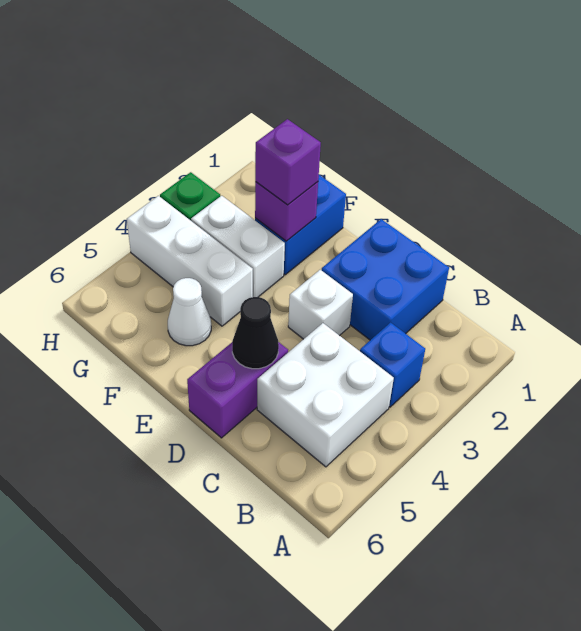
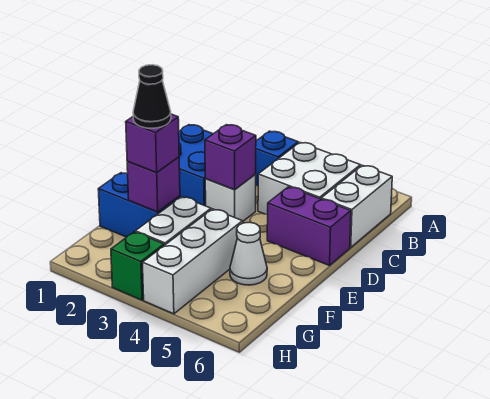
none -> white 1x2 brick [321,165,392,248]
none -> purple 1x1 brick [205,125,256,190]
black 1x1 cone [232,297,279,369] -> black 1x1 cone moved to [133,65,171,128]

